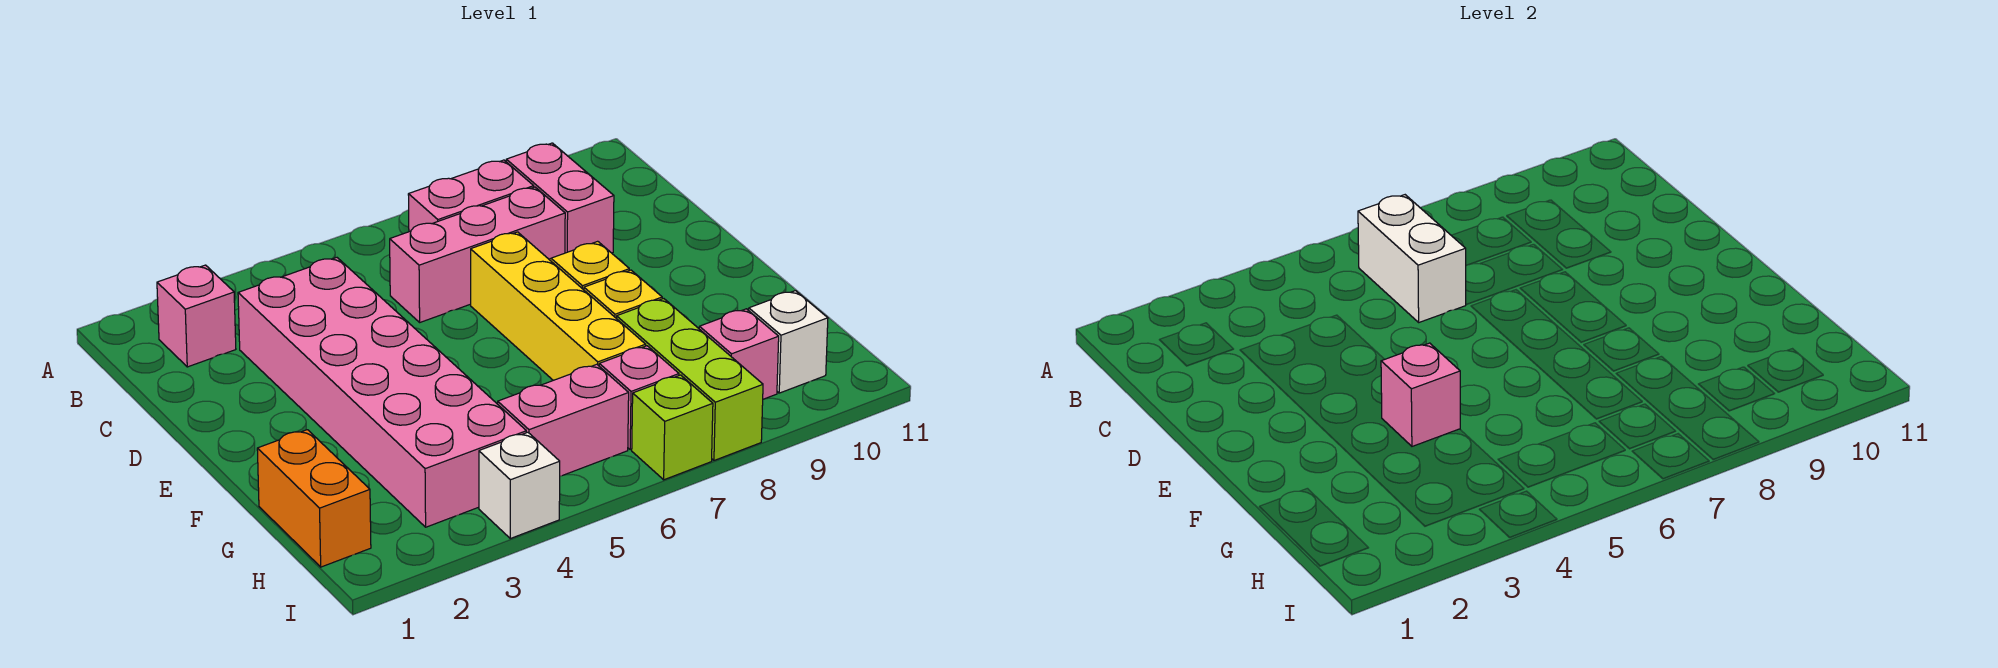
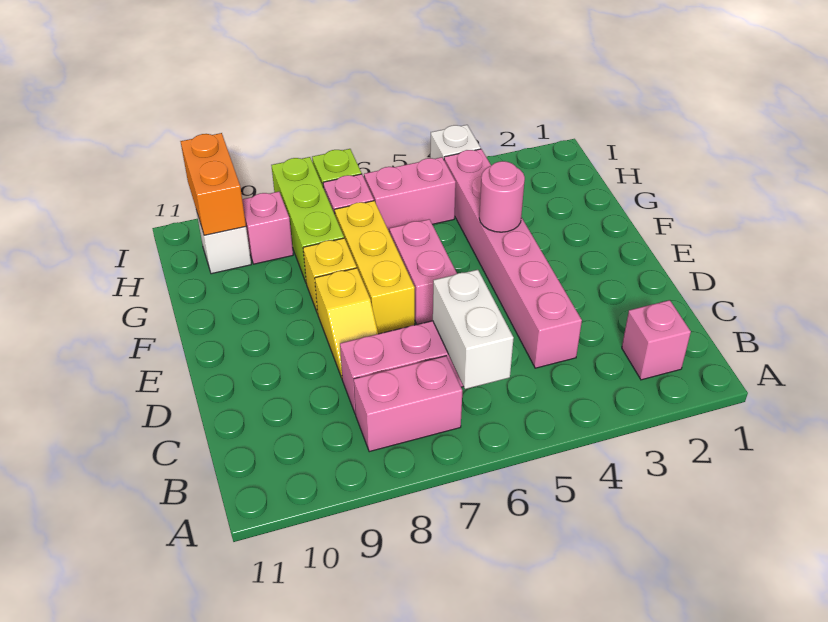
pink 1x2 brick [506,143,614,253] -> pink 1x2 brick moved to [389,219,457,324]
pink 2x6 brick [238,258,526,527] -> pink 1x6 brick [444,149,582,368]
yellow 1x4 brick [471,232,646,380] -> yellow 1x3 brick [335,201,415,334]
pink 1x1 brick [1381,343,1460,446] -> pink 1x1 round brick [479,161,525,232]
orange 1x2 brick [257,430,371,567] -> orange 1x2 brick moved to [180,133,246,235]

